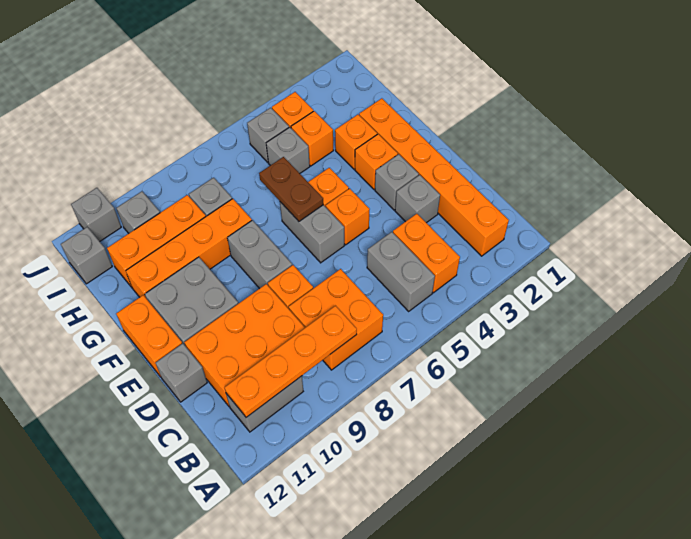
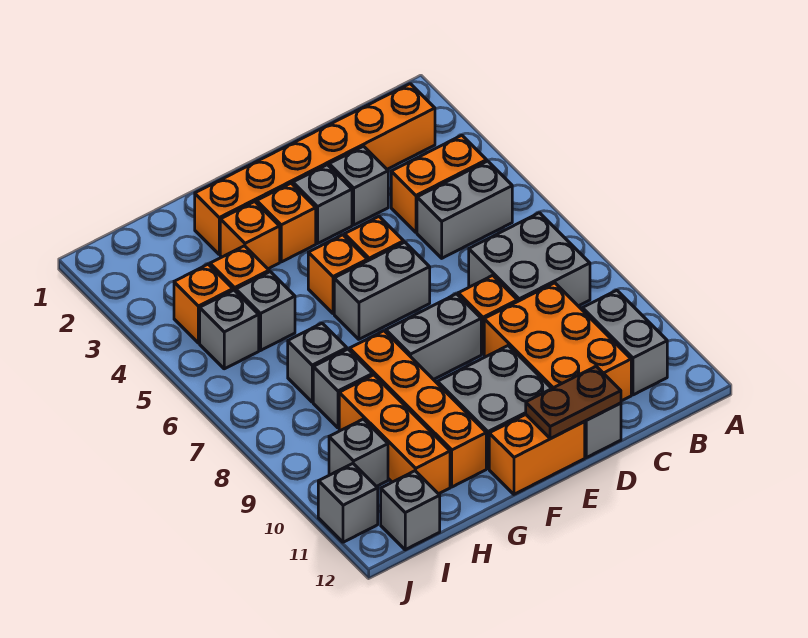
orange 2x2 brick [289,269,383,370] -> grey 2x2 brick [469,213,590,306]
orange 1x4 plate [224,306,357,417] -> none
brown 1x2 plate [259,157,323,221] -> brown 1x2 plate moved to [526,366,621,439]
none -> grey 1x1 brick [288,323,347,402]

